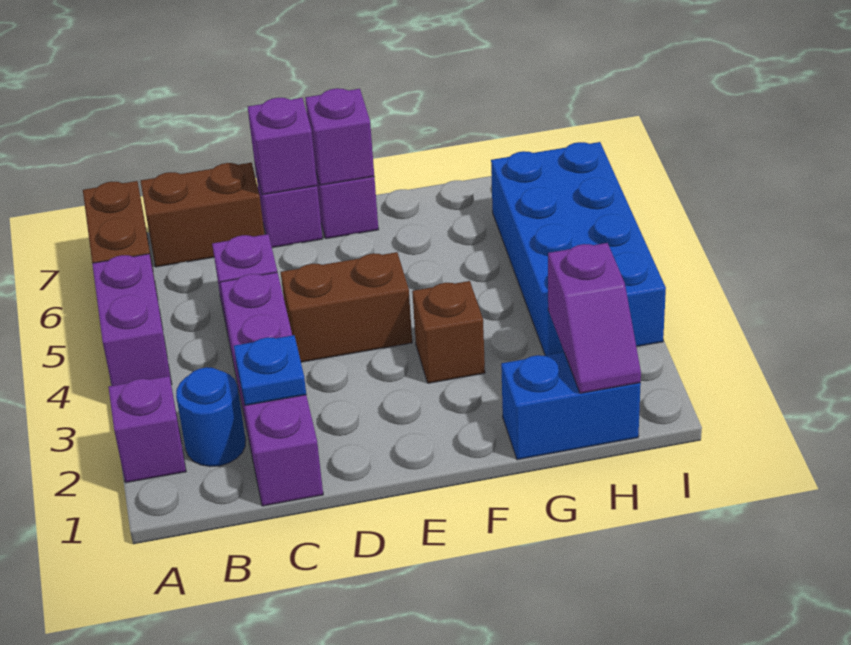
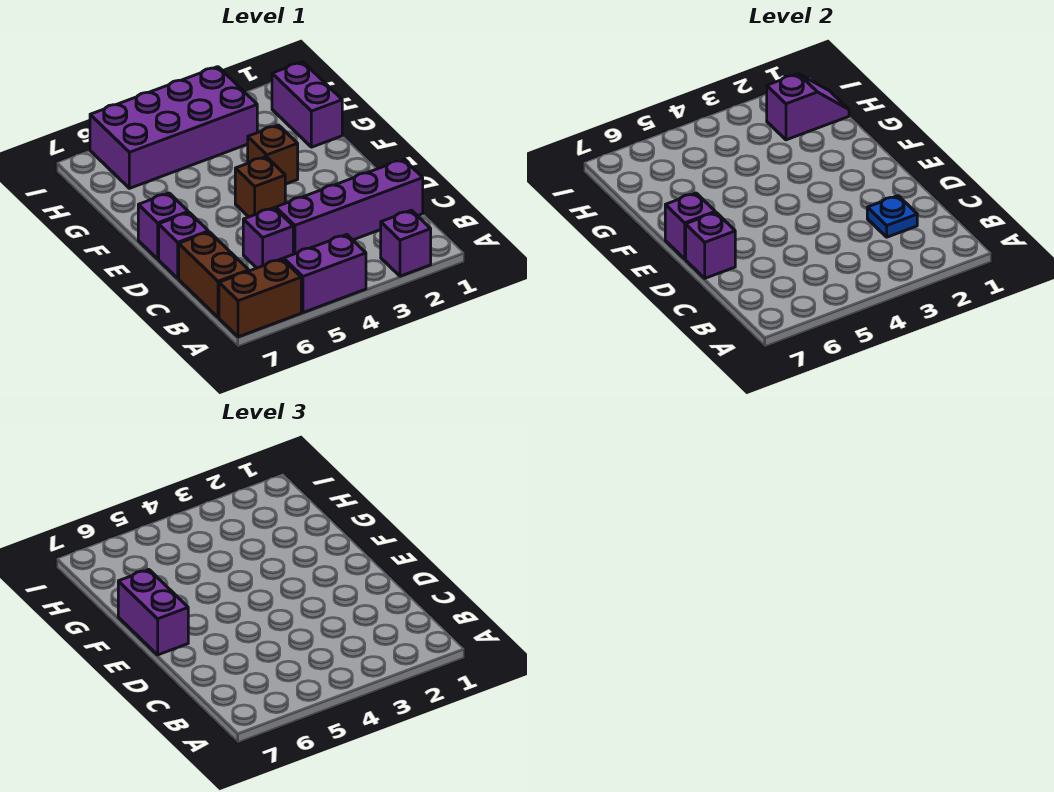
blue 1x1 round brick [176,367,246,467] -> none
brown 1x2 brick [281,252,412,362] -> brown 1x1 brick [235,157,285,217]
none -> purple 1x2 brick [118,570,188,655]
blue 1x2 brick [501,352,641,460] -> purple 1x2 brick [272,62,342,147]
blue 2x4 brick [491,142,666,356] -> purple 2x4 brick [90,67,257,188]

